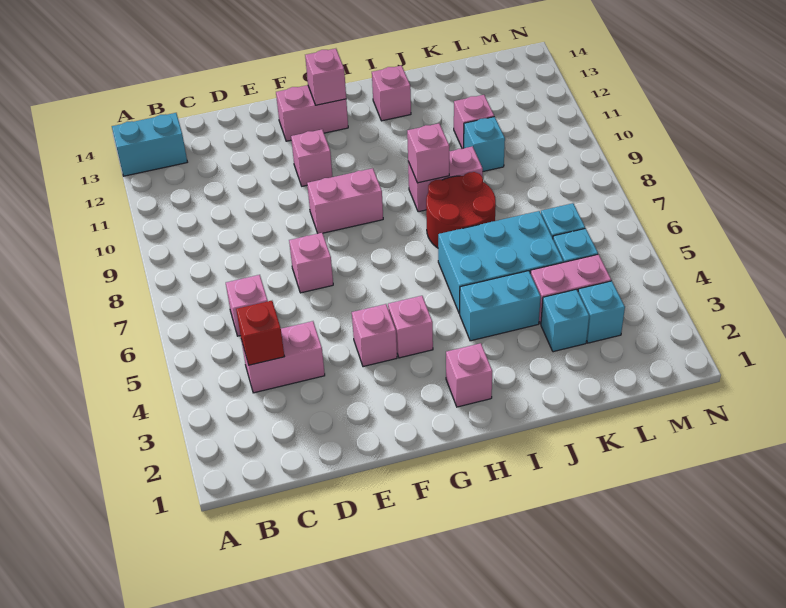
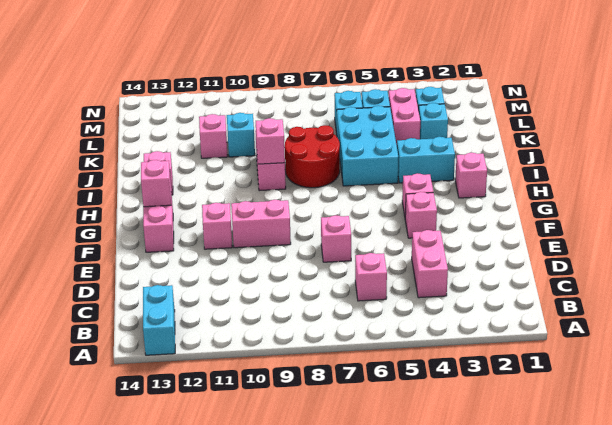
red 1x1 brick [236,301,284,365] -> none
pink 1x2 brick [307,168,383,233] -> pink 1x2 brick turned to [231,200,291,248]
cyan 1x2 brick [460,271,541,341] -> cyan 1x2 brick turned to [397,137,455,183]

